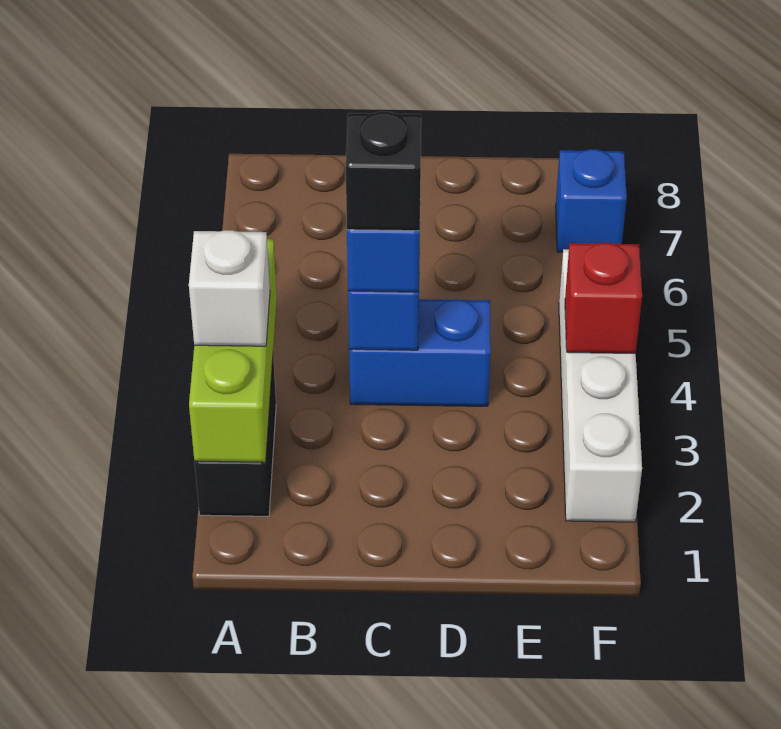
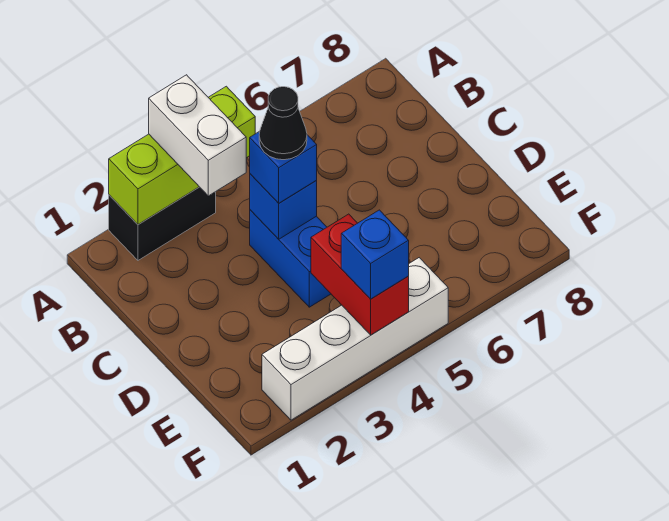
white 1x1 brick [189,230,270,346] -> white 1x2 brick [149,75,246,196]
black 1x1 brick [346,112,421,231] -> black 1x1 cone [259,87,307,160]
red 1x1 brick [565,243,642,354] -> red 1x2 brick [311,214,409,335]
blue 1x1 brick [556,149,627,252] -> blue 1x1 brick moved to [341,210,409,299]

